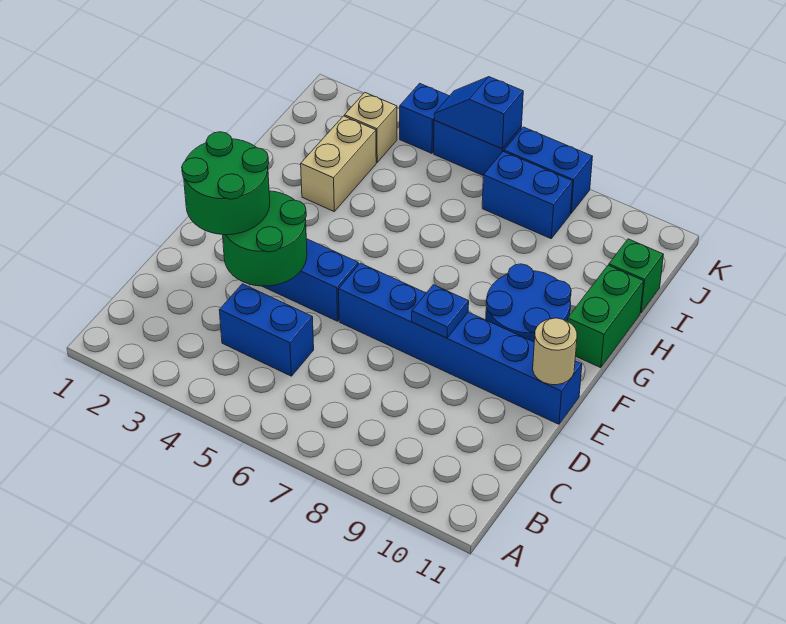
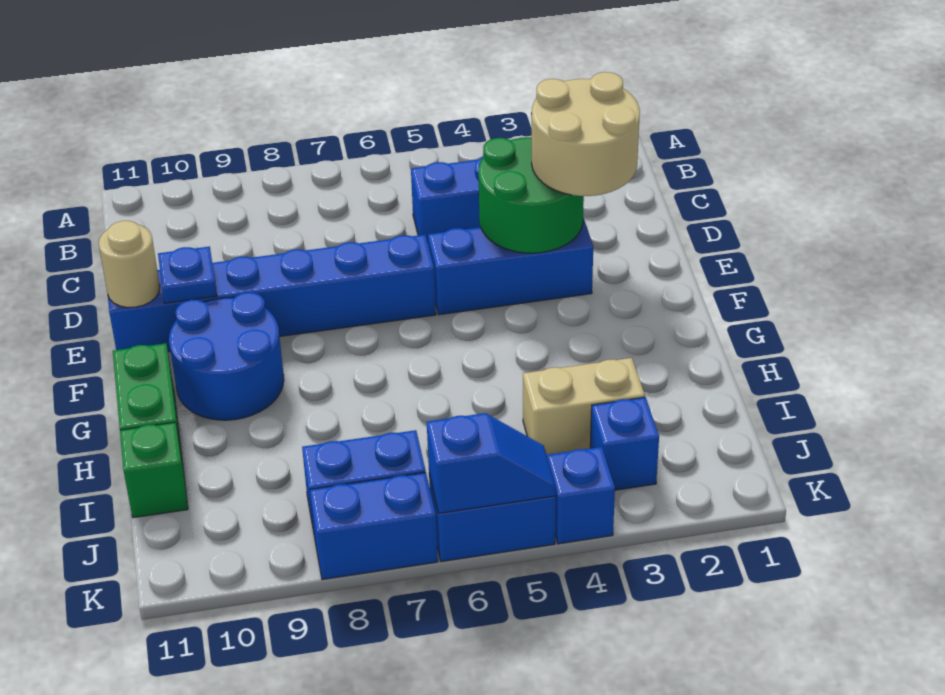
green 2x2 round brick [182,132,270,235] -> tan 2x2 round brick [532,72,640,196]
blue 1x1 plate [412,285,469,338] -> blue 1x1 plate moved to [158,247,217,303]
tan 1x2 brick [301,116,376,211] -> tan 1x2 brick turned to [523,358,645,455]
tan 1x1 brick [344,93,397,163] -> blue 1x1 brick [590,397,659,490]

